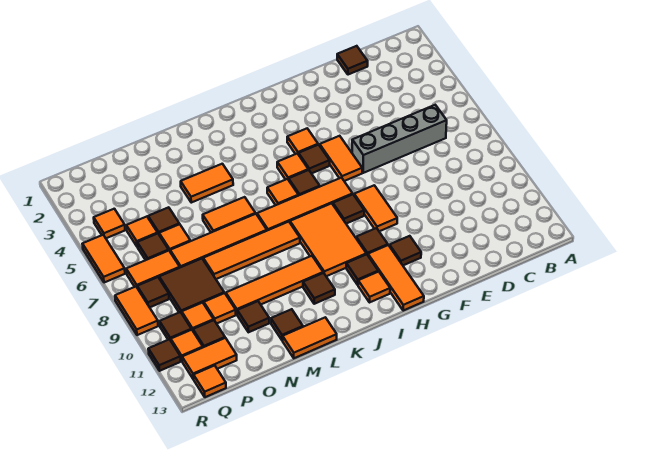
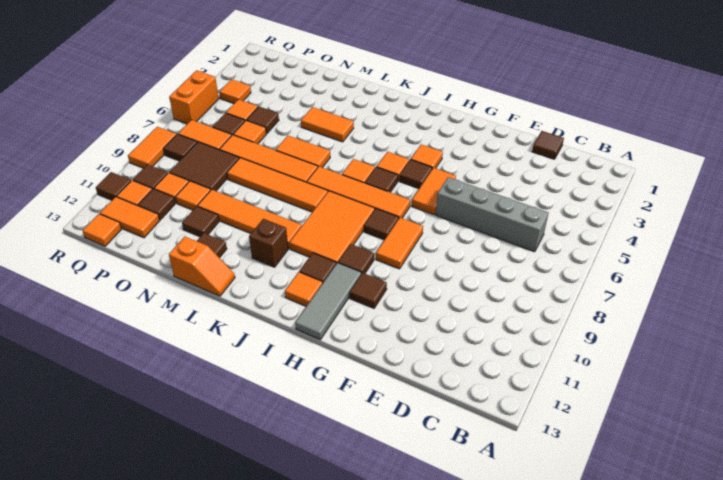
orange 1x3 tile [368,245,424,311] -> grey 1x3 tile [295,263,361,340]
brown 1x1 tile [303,273,335,304] -> brown 1x1 brick [249,219,288,267]
orange 1x2 tile [283,317,337,358] -> orange 1x2 slope [169,236,235,296]
orange 1x2 tile [83,235,125,283] -> orange 1x2 brick [169,70,219,124]

